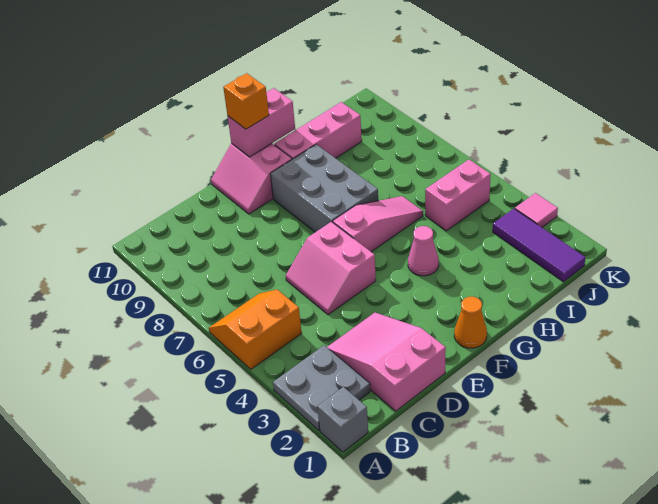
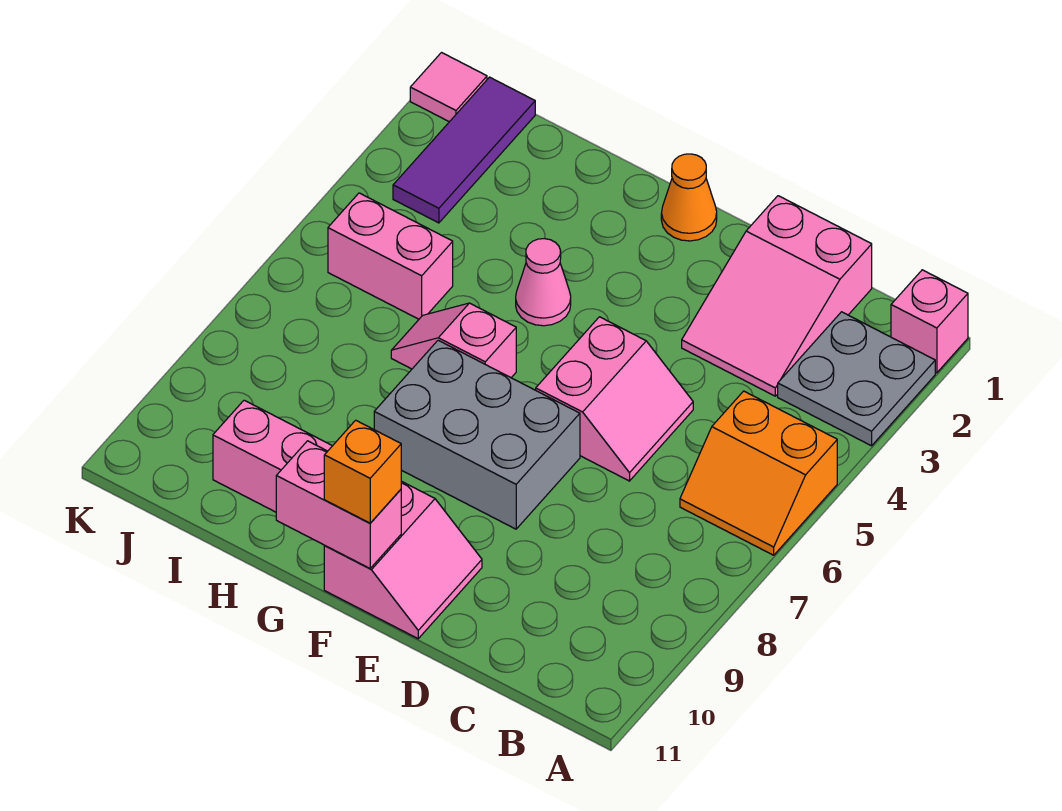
grey 1x1 brick [317,387,368,452] -> pink 1x1 brick [891,270,968,373]
pink 1x3 slope [333,196,423,252] -> pink 1x2 slope [391,303,516,378]
grey 2x3 brick [270,144,378,232] -> grey 2x3 brick turned to [374,340,580,529]
pink 1x1 tile [515,193,558,227] -> pink 1x1 tile moved to [410,53,487,122]

